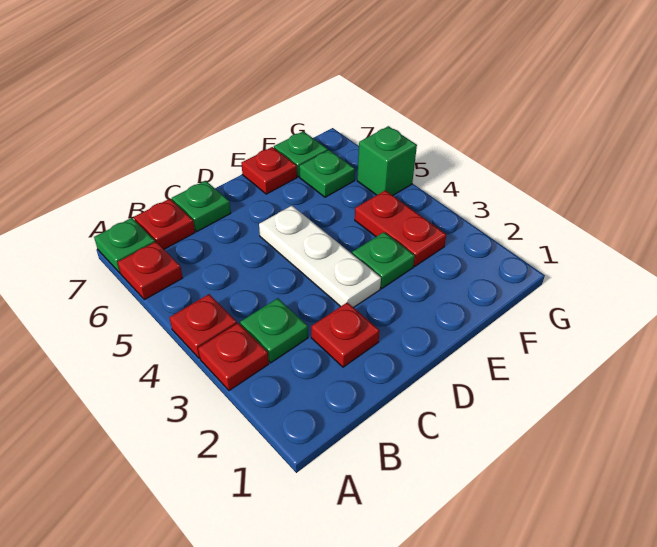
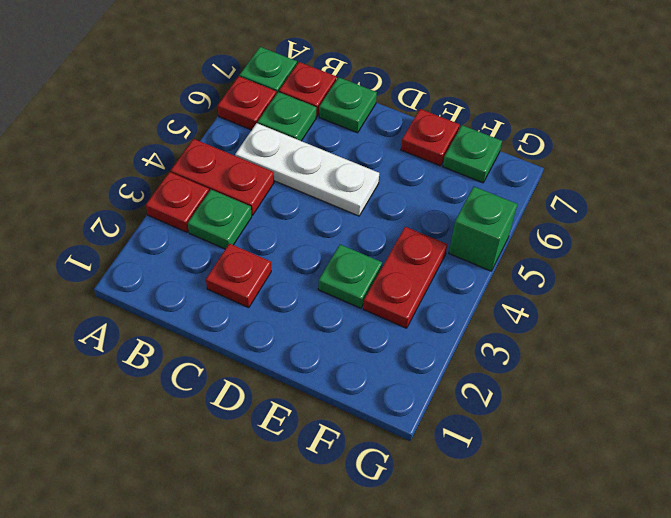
red 1x1 plate [170,294,237,358] -> red 1x2 plate [171,139,274,215]
white 1x3 plate [259,206,381,308] -> white 1x3 plate turned to [235,123,379,216]
green 1x1 plate [299,150,355,197] -> green 1x1 plate moved to [258,92,316,141]

